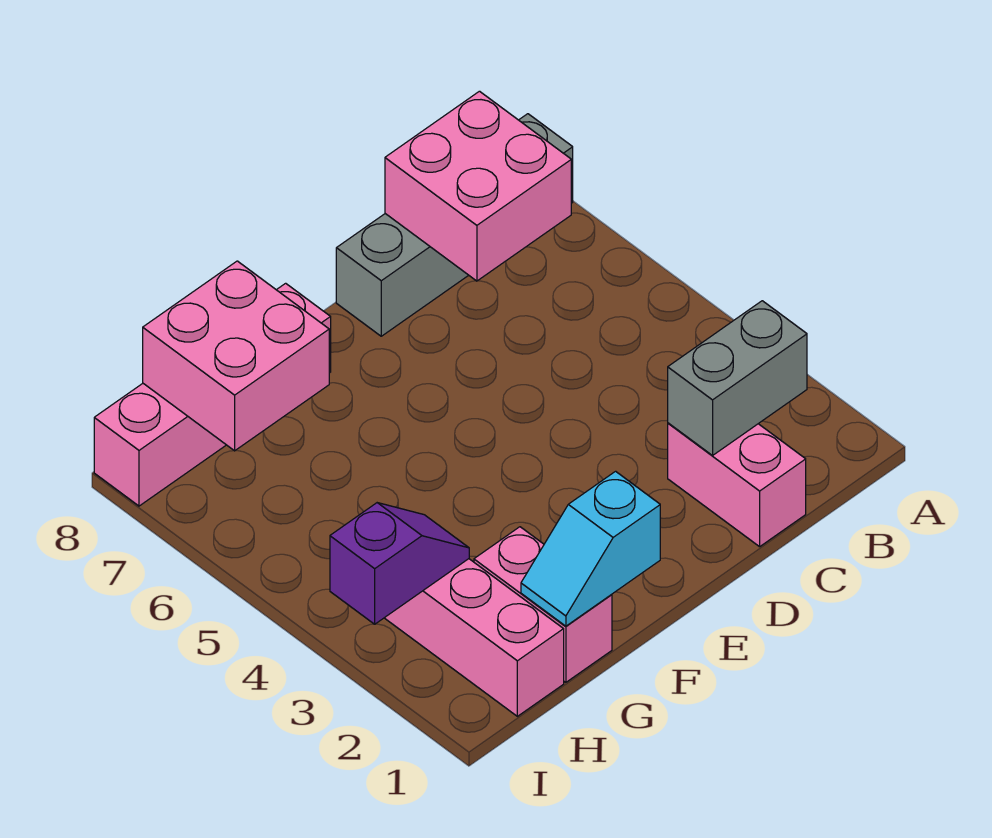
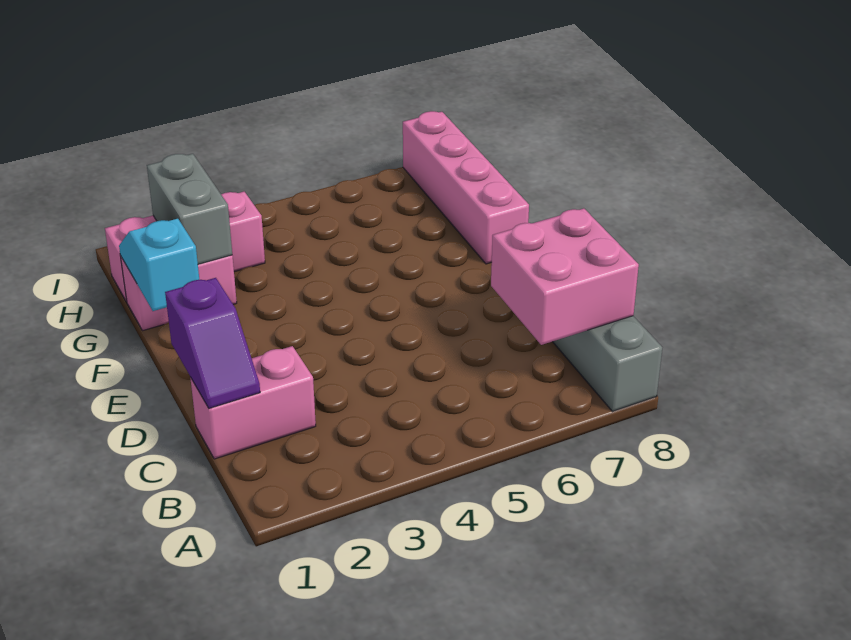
grey 1x2 brick [668,301,807,455] -> grey 1x2 brick moved to [147,154,232,264]
pink 2x2 brick [143,261,329,451] -> none
purple 1x2 slope [330,503,469,624] -> purple 1x2 slope moved to [165,278,260,408]

